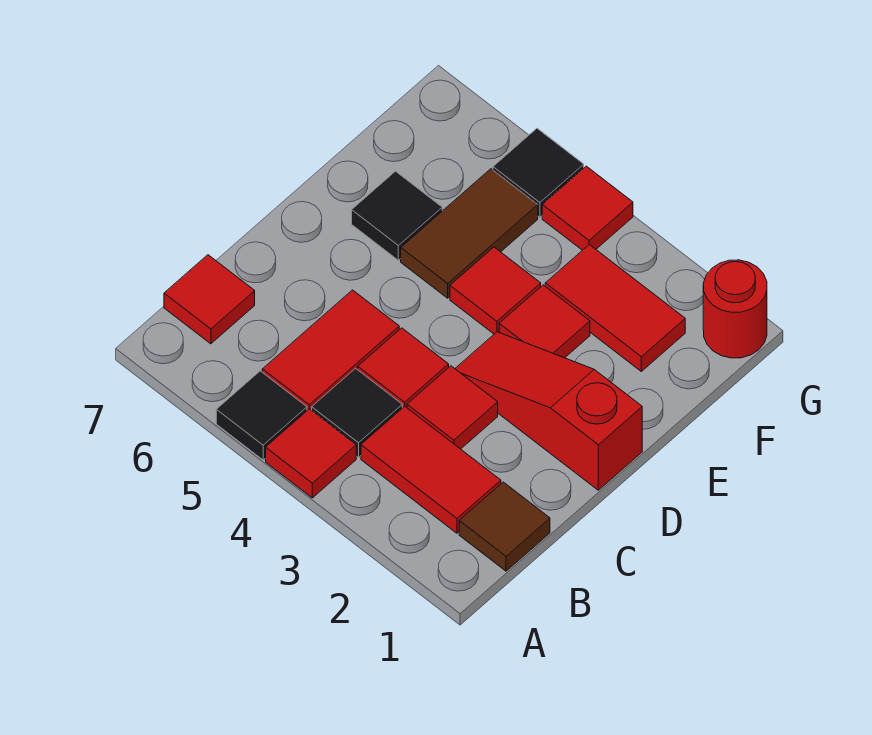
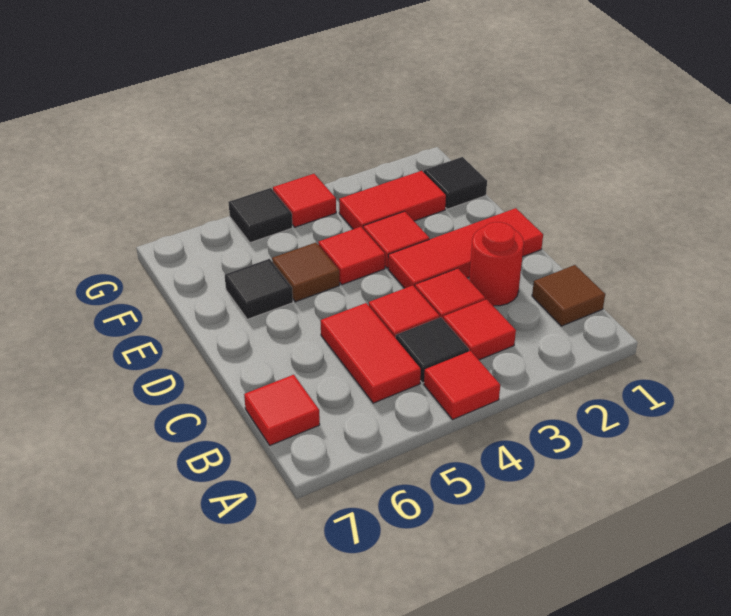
black 1x1 tile [216,371,307,460] -> black 1x1 tile moved to [424,157,487,209]
red 1x2 tile [361,406,501,533] -> red 1x1 tile [443,299,516,360]
red 1x3 slope [455,332,642,490] -> red 1x3 tile [388,208,543,288]
brown 1x2 tile [401,169,538,298] -> brown 1x1 tile [272,243,340,302]
red 1x1 round brick [703,260,767,358] -> red 1x1 round brick moved to [469,222,524,306]

